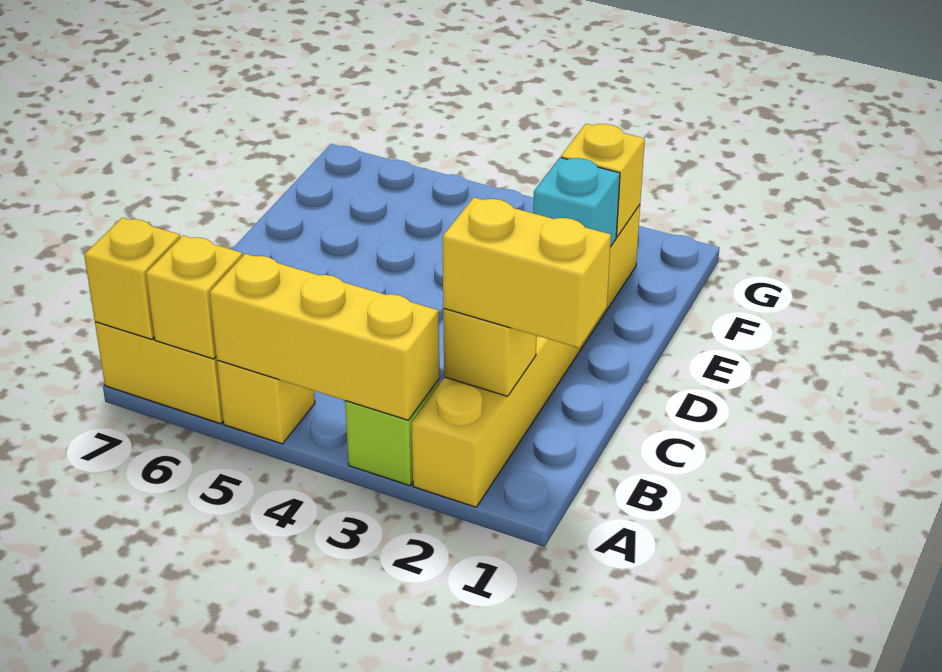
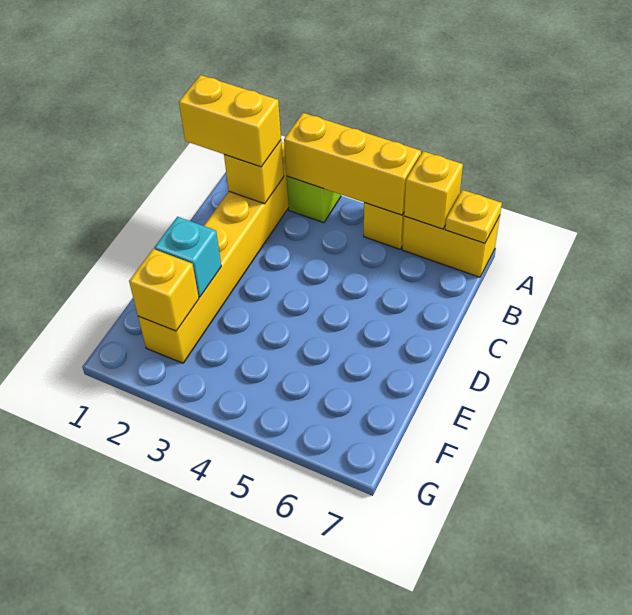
yellow 1x1 brick [84,218,180,339] -> yellow 1x1 plate [445,190,502,243]

